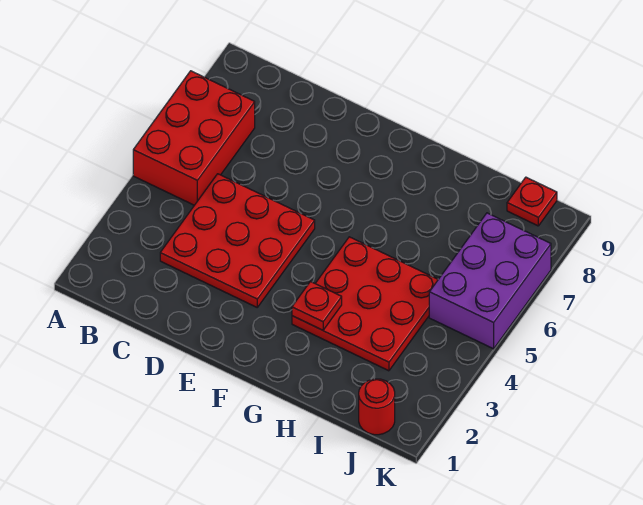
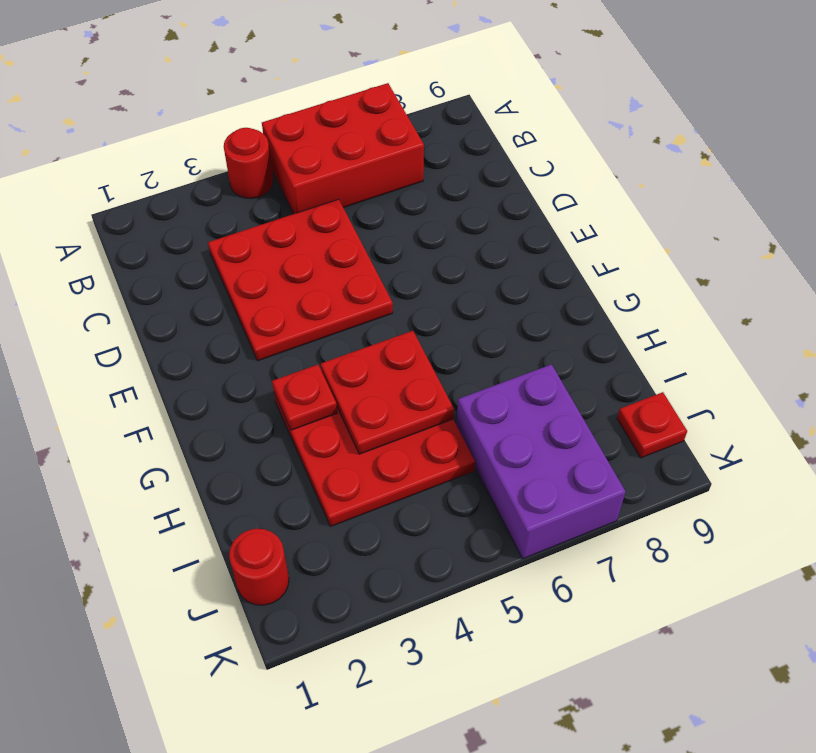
none -> red 1x1 round brick [224,128,273,198]
none -> red 2x2 plate [321,331,454,454]
purple 2x3 brick [429,213,551,349] -> purple 2x3 brick turned to [456,364,625,559]

